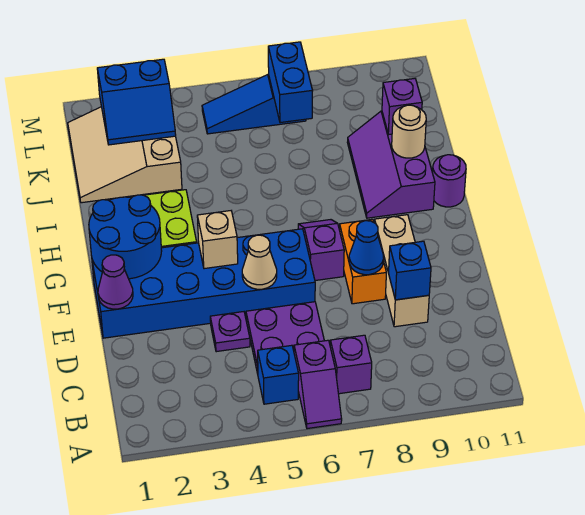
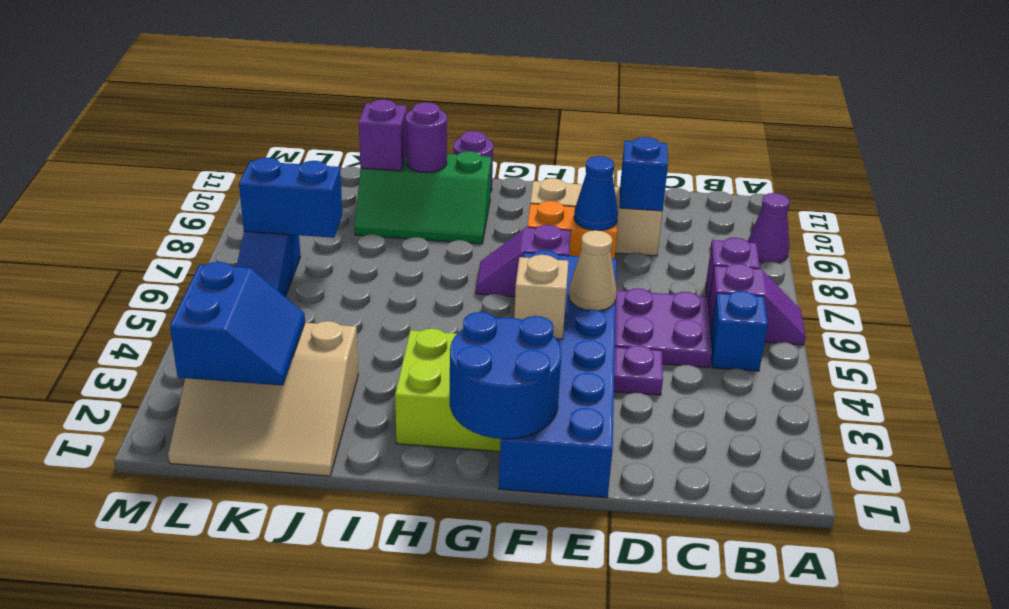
purple 1x1 cone [98,255,133,309] -> purple 1x1 cone moved to [748,193,790,263]
purple 2x3 slope [347,111,435,218] -> green 2x3 slope [355,151,491,244]
tan 1x1 round brick [392,105,426,158] -> purple 1x1 round brick [406,102,447,172]

